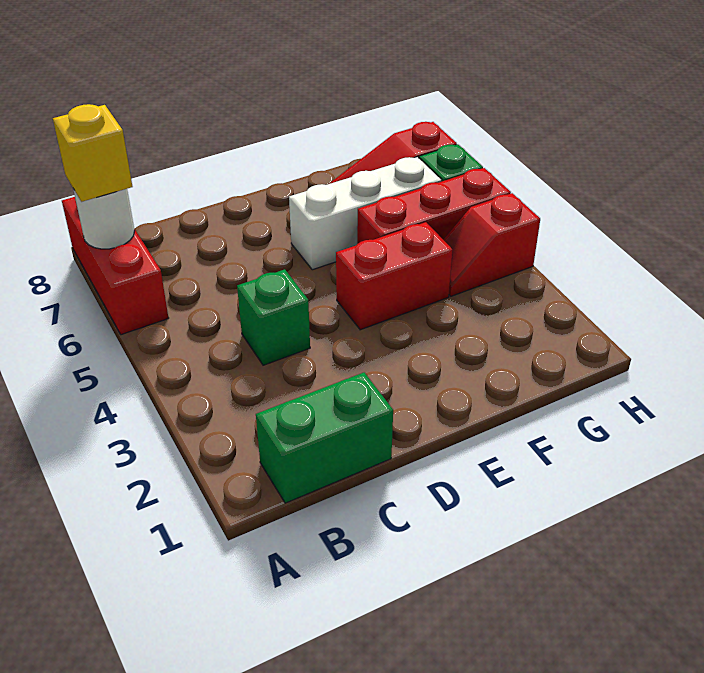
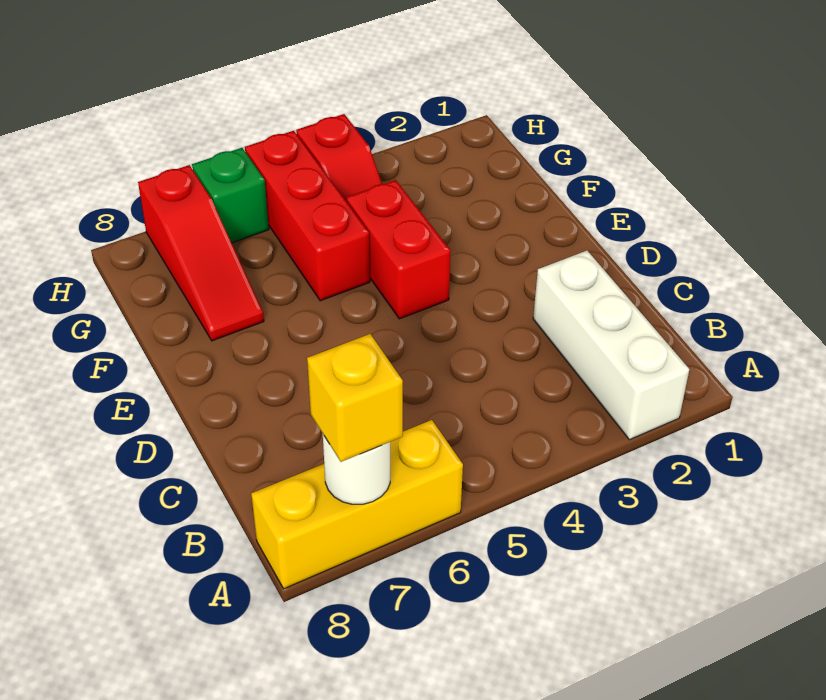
red 1x3 brick [62,197,168,335] -> yellow 1x3 brick [251,420,463,589]
green 1x2 brick [256,373,393,503] -> none
green 1x1 brick [237,269,310,365] -> none
white 1x3 brick [289,157,441,270] -> white 1x3 brick moved to [533,251,689,440]

